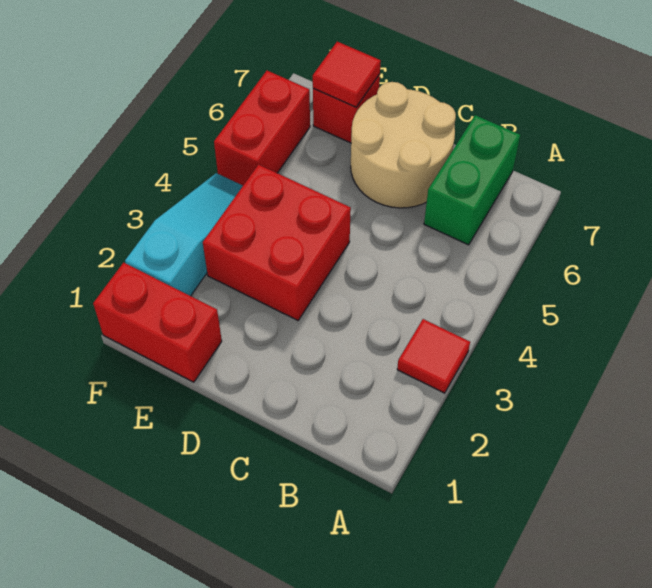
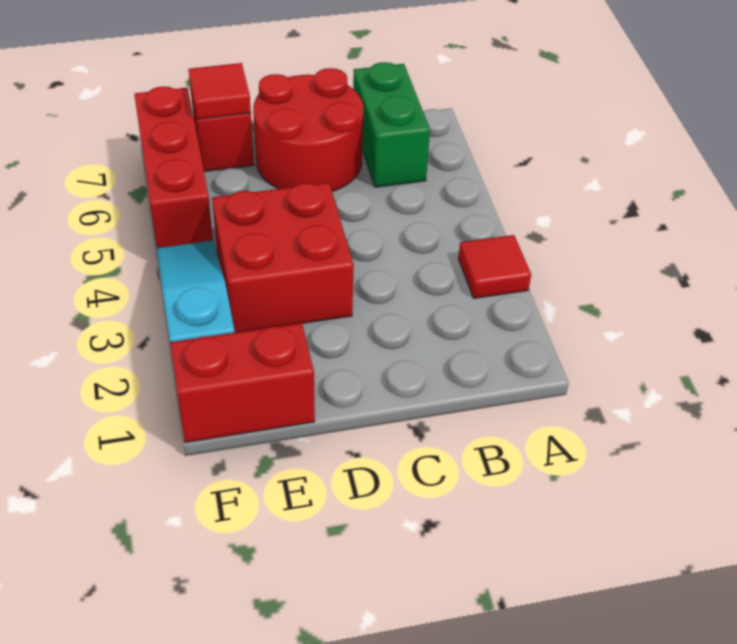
tan 2x2 round brick [351,82,456,208] -> red 2x2 round brick [253,68,363,191]
red 1x2 brick [214,71,310,185] -> red 1x3 brick [134,87,213,248]

